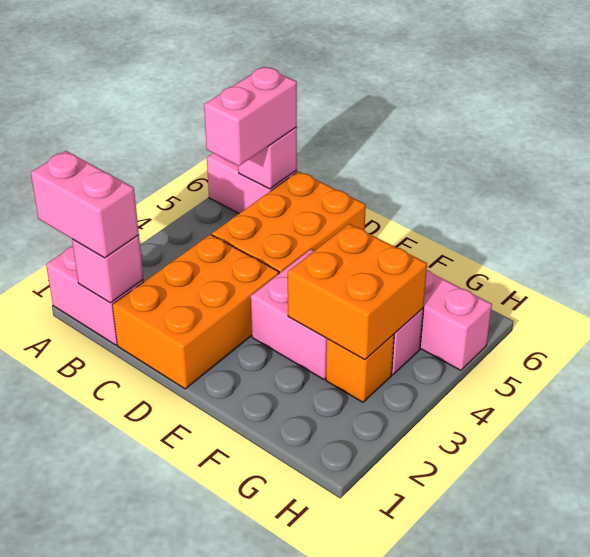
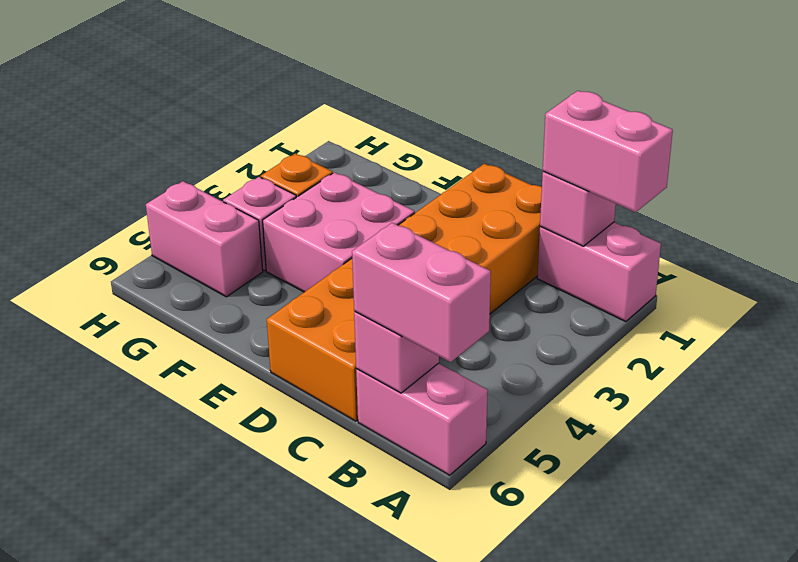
pink 1x2 brick [204,67,297,166] -> pink 1x2 brick turned to [352,223,491,362]
orange 2x2 brick [288,224,427,360] -> none

